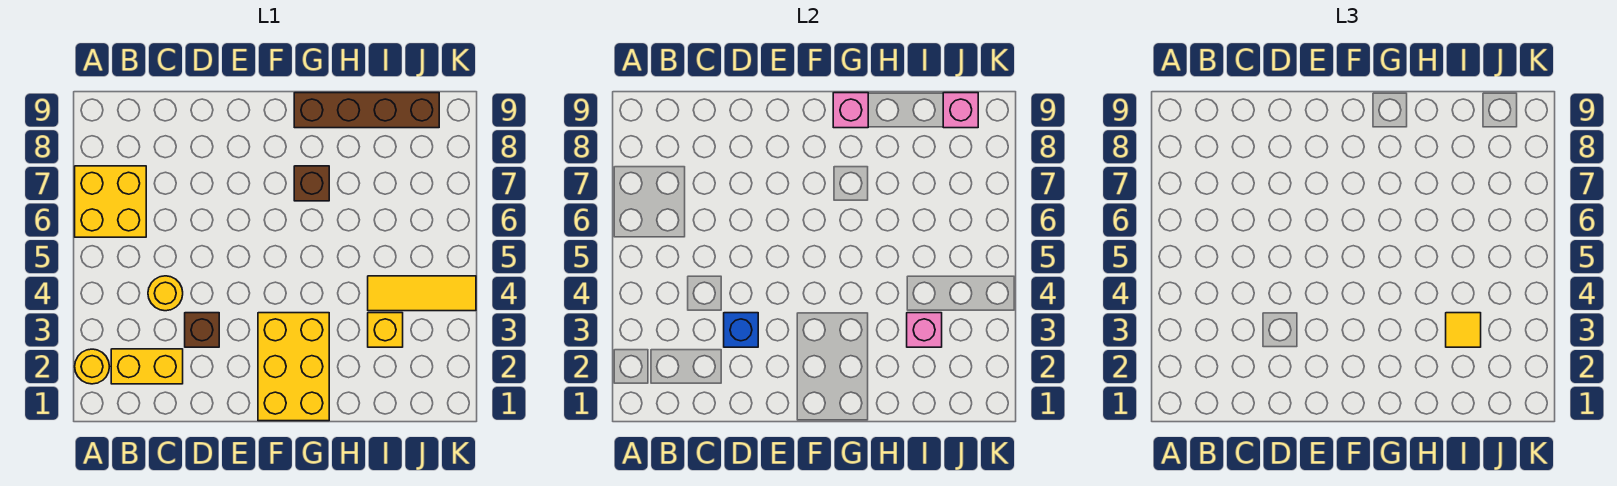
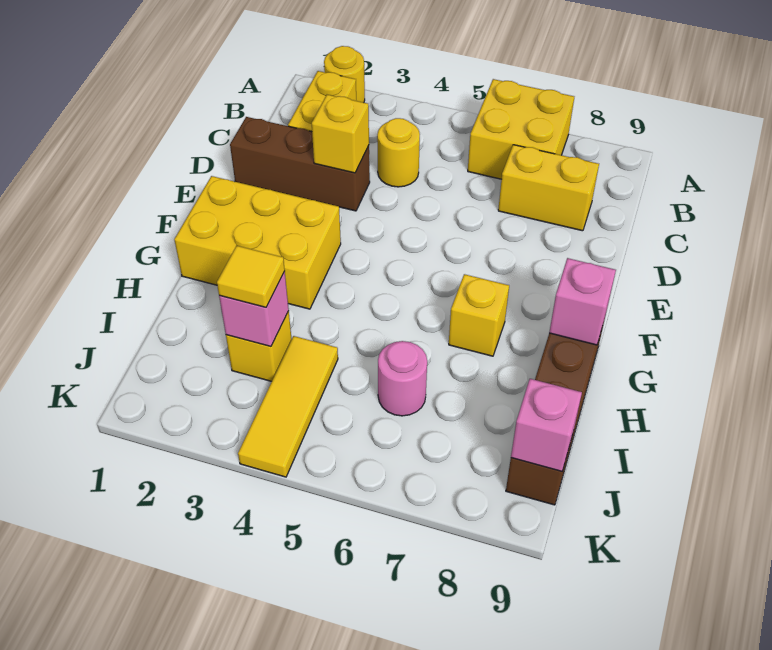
none -> yellow 1x2 brick [498,145,599,231]
brown 1x1 brick [185,313,219,347] -> brown 1x3 brick [230,117,370,211]
blue 1x1 brick [724,313,758,347] -> yellow 1x1 brick [312,95,369,173]
brown 1x1 brick [294,166,329,201] -> yellow 1x1 brick [449,274,509,356]
none -> pink 1x1 round brick [378,341,427,416]

